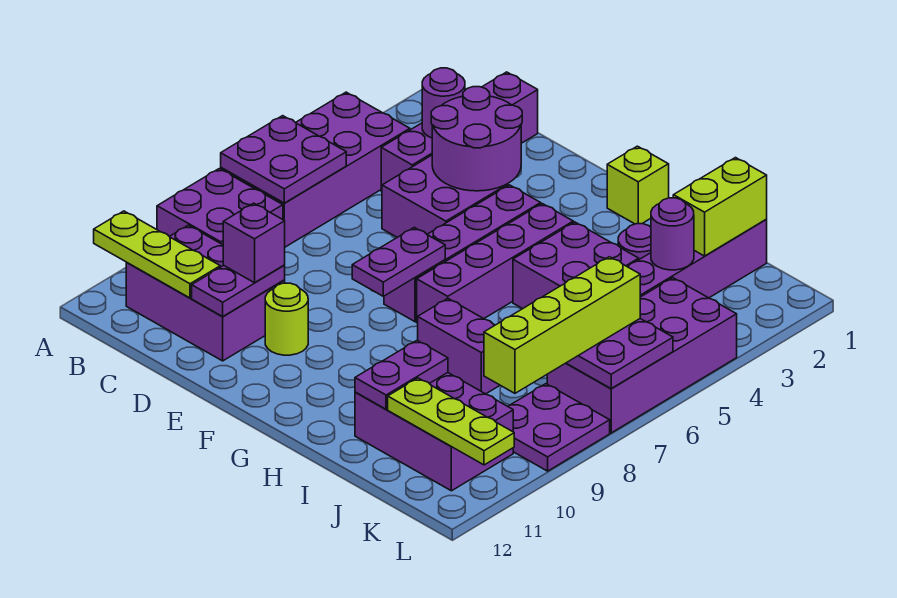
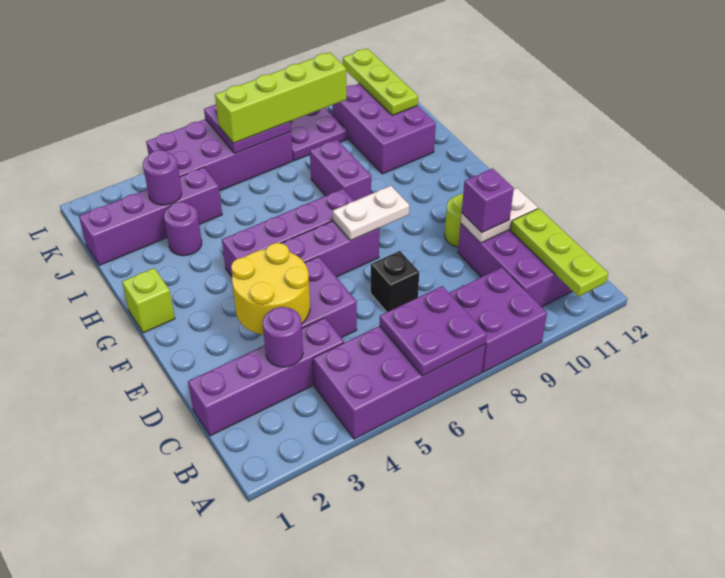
purple 2x2 round brick [431,87,522,191] -> yellow 2x2 round brick [231,243,310,335]
none -> black 1x1 brick [371,251,419,312]
purple 1x2 plate [192,265,285,316] -> white 1x2 plate [461,188,538,243]
purple 1x2 plate [352,227,445,296] -> white 1x2 plate [333,186,409,241]
purple 2x2 brick [513,222,639,309] -> none
purple 1x2 plate [355,340,448,409] -> none
lime 1x2 brick [673,158,767,256] -> none

